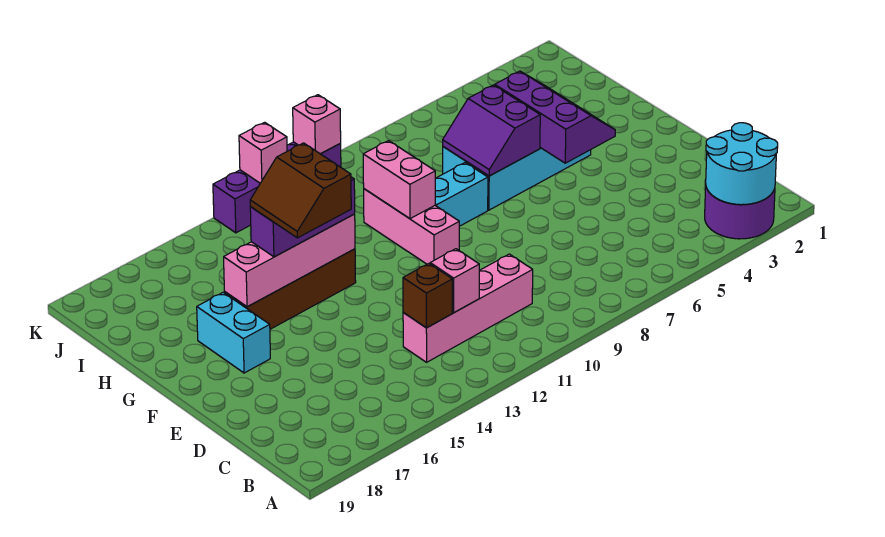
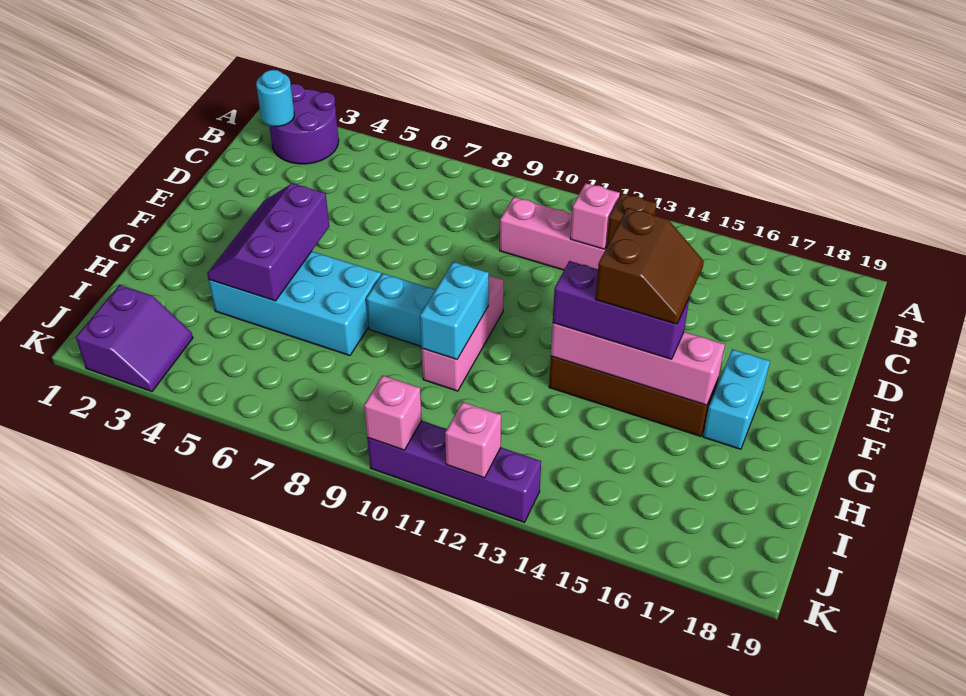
cyan 2x2 round brick [706,123,778,205] -> cyan 1x1 round brick [256,70,294,126]
purple 2x2 slope [443,85,540,176] -> purple 2x2 slope moved to [76,285,193,392]
pink 1x2 brick [363,141,435,219] -> cyan 1x2 brick [420,262,489,359]

